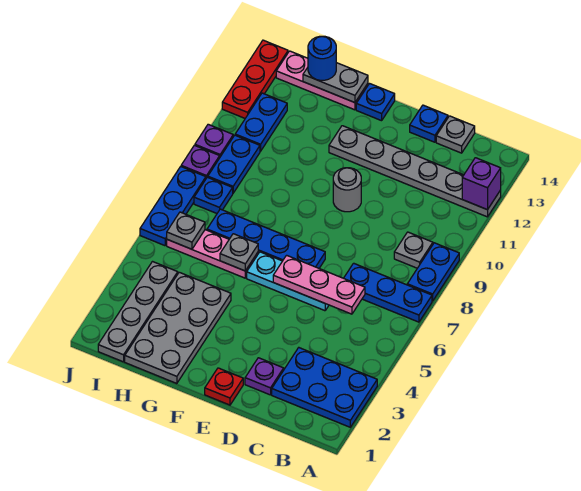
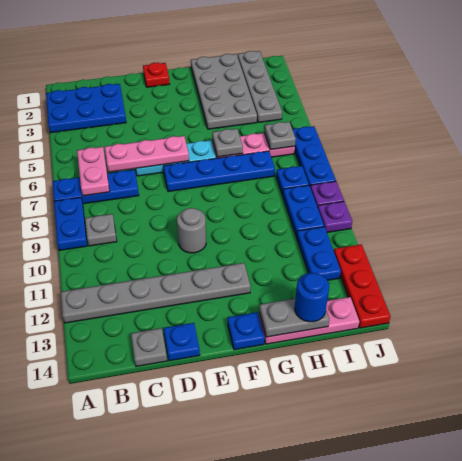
purple 1x1 brick [462,158,501,210] -> none
none -> pink 1x2 plate [77,147,110,196]
purple 1x1 plate [245,358,284,395] -> none

